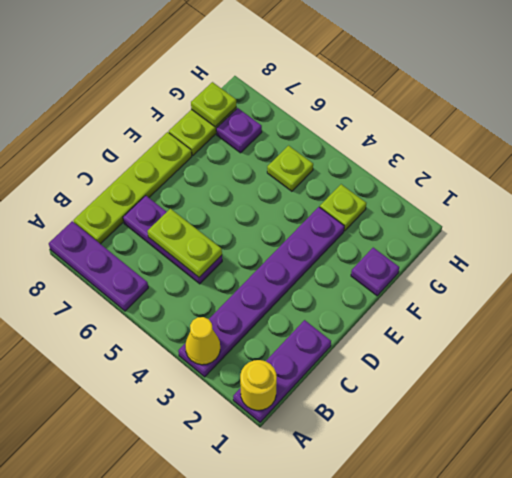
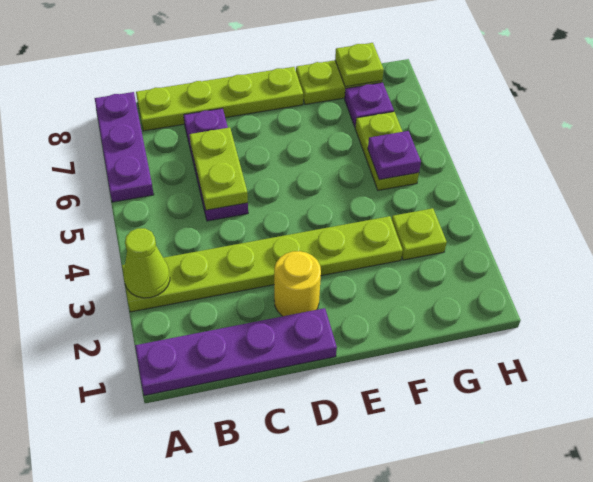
purple 1x3 plate [233,320,331,422] -> purple 1x4 plate [135,308,337,396]
yellow 1x1 round brick [240,360,277,410] -> yellow 1x1 round brick moved to [274,251,321,316]
purple 1x6 plate [178,207,344,377] -> lime 1x6 plate [122,216,403,312]
yellow 1x1 cone [185,317,220,365] -> lime 1x1 cone [124,228,170,298]
purple 1x1 plate [351,248,399,296] -> purple 1x1 plate moved to [368,131,421,180]
lime 1x1 plate [267,146,313,191] -> lime 1x2 plate [355,112,419,190]

